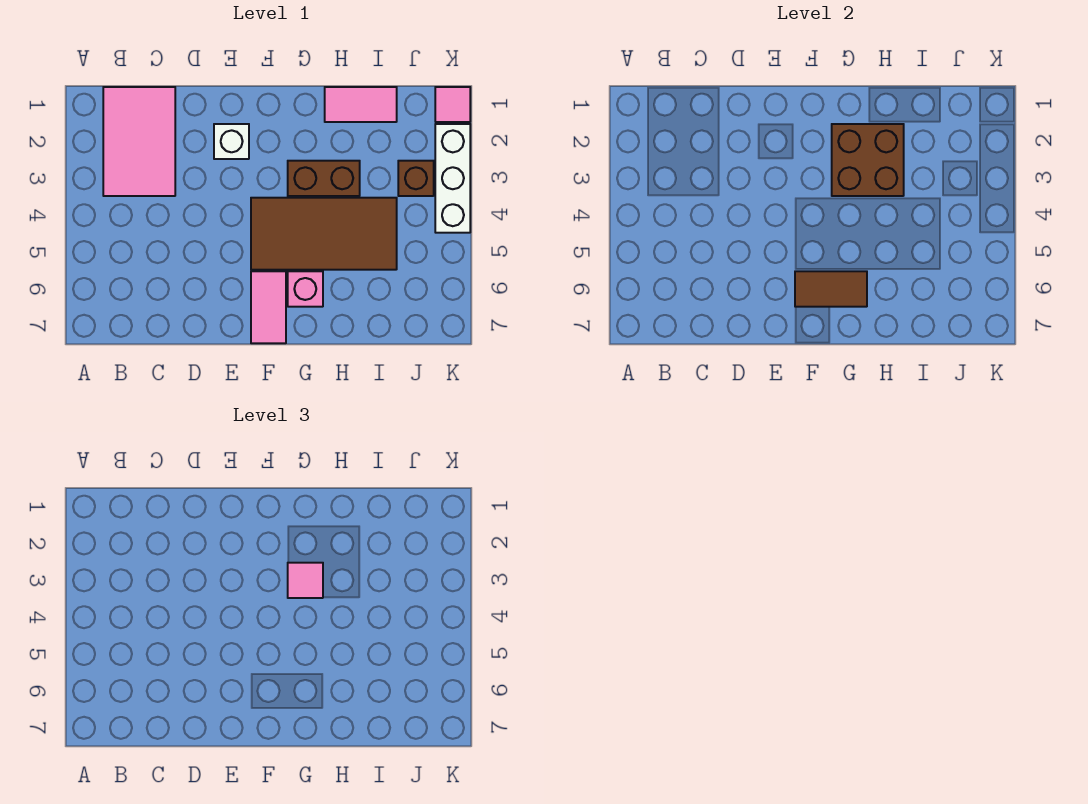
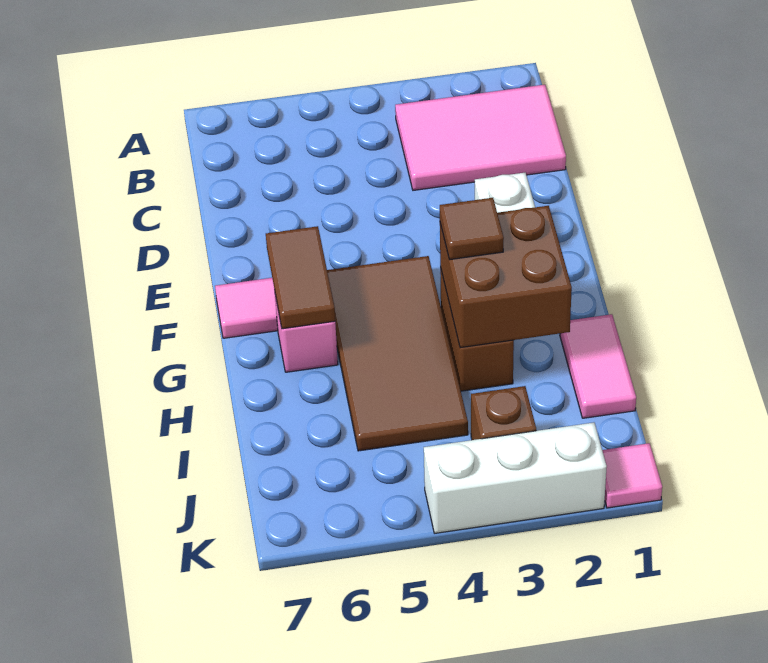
pink 1x1 tile [288,563,323,598] -> brown 1x1 tile [440,198,504,260]

